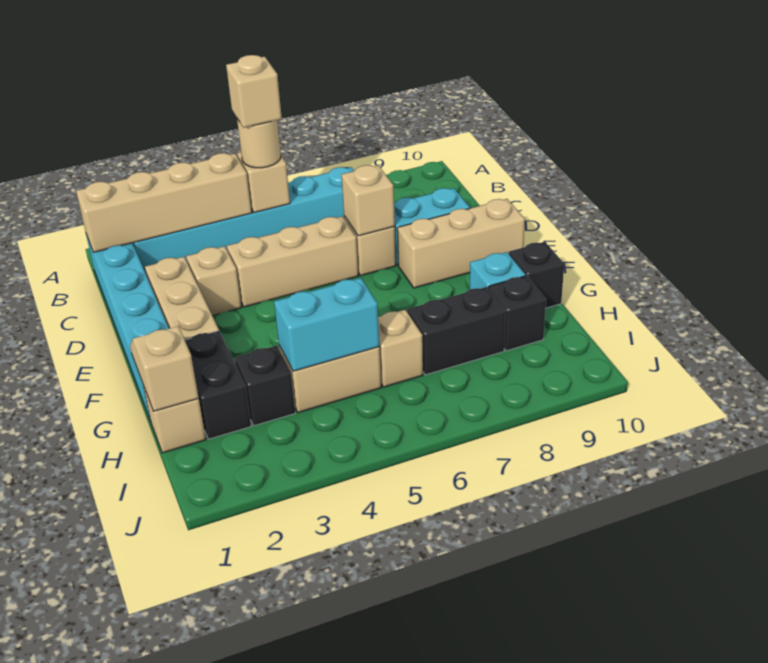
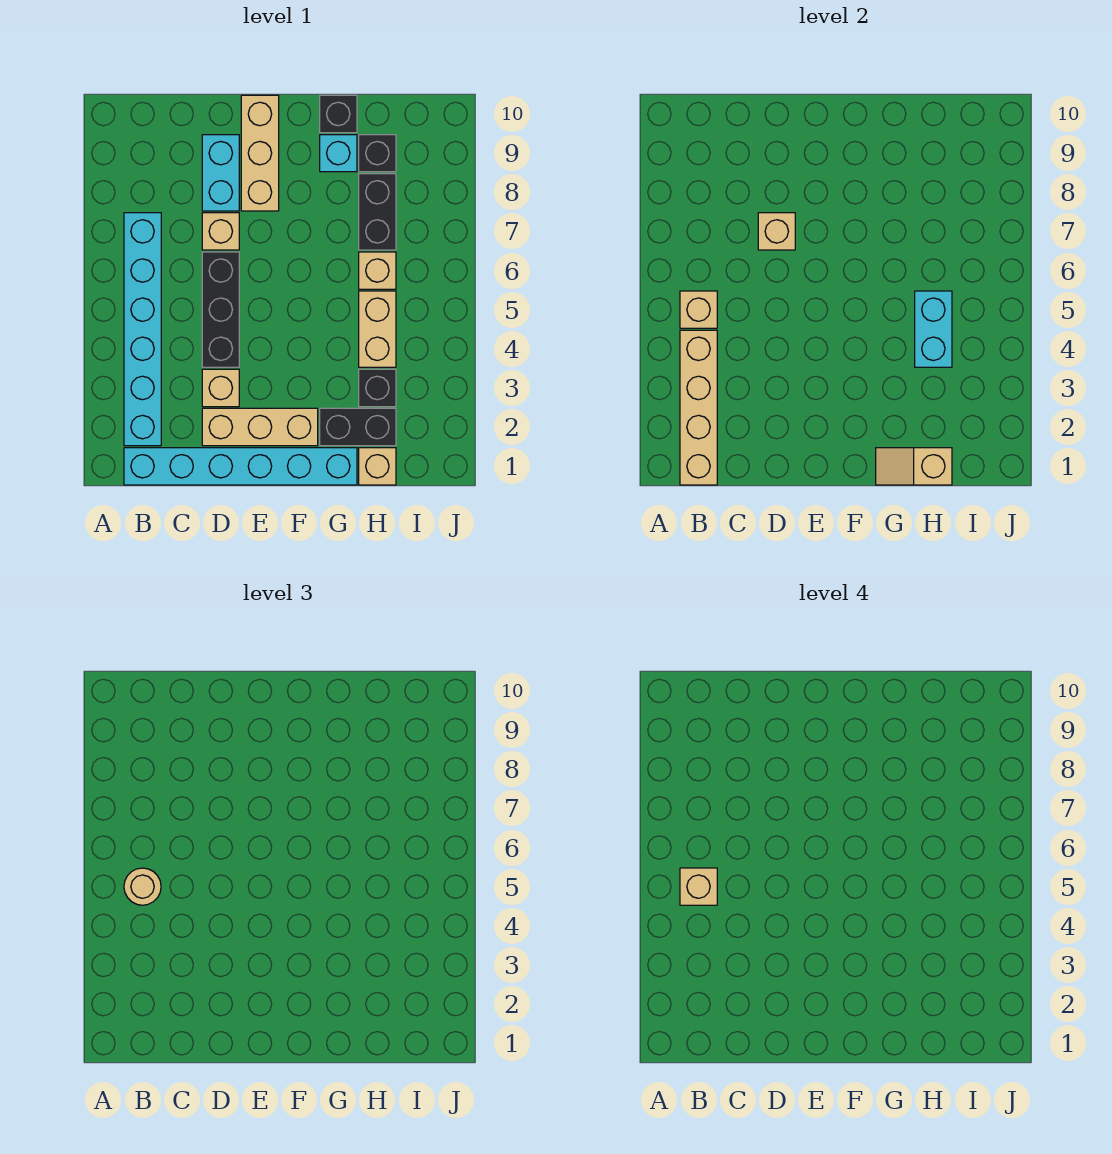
tan 1x3 brick [227,216,358,307] -> black 1x3 brick [202,252,239,367]

